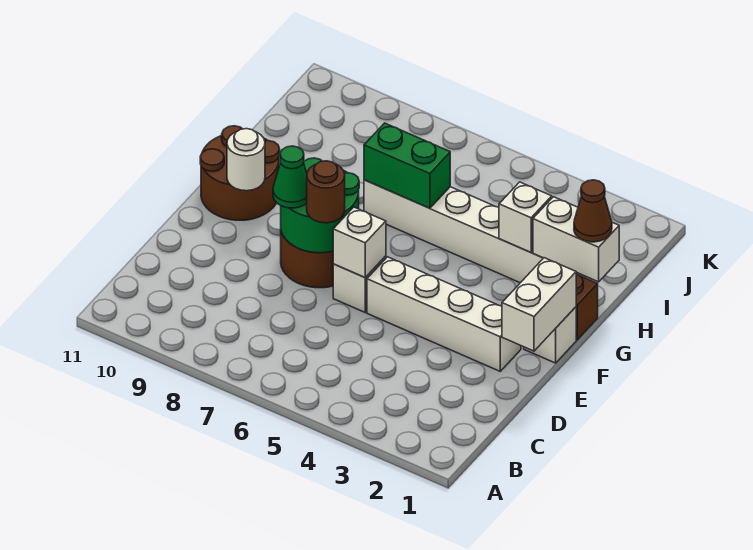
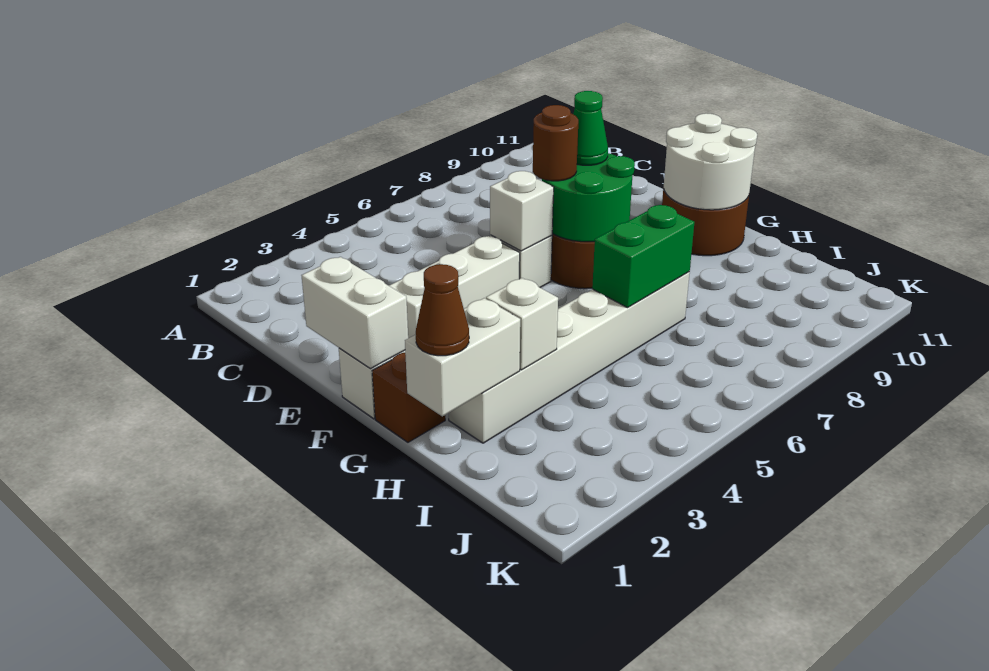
white 1x4 brick [367,257,521,371] -> white 1x3 brick [389,236,520,338]
white 1x1 round brick [227,129,265,191] -> white 2x2 round brick [664,113,757,210]

